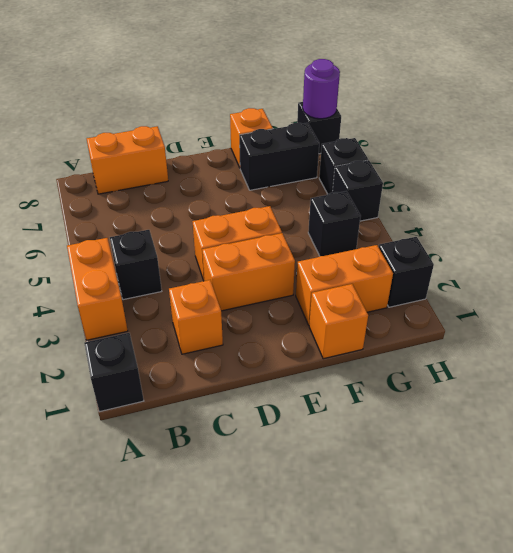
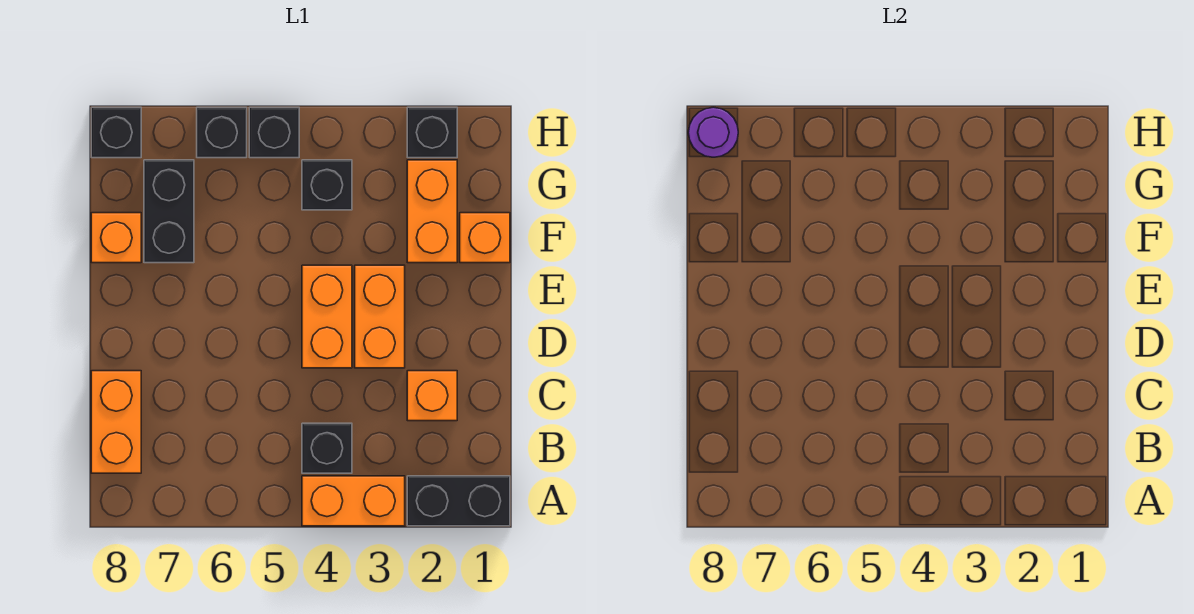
black 1x1 brick [84,333,144,412] -> black 1x2 brick [407,476,510,526]

